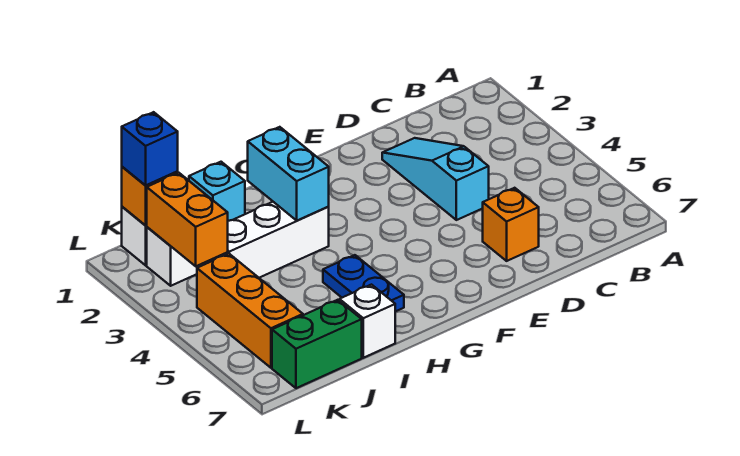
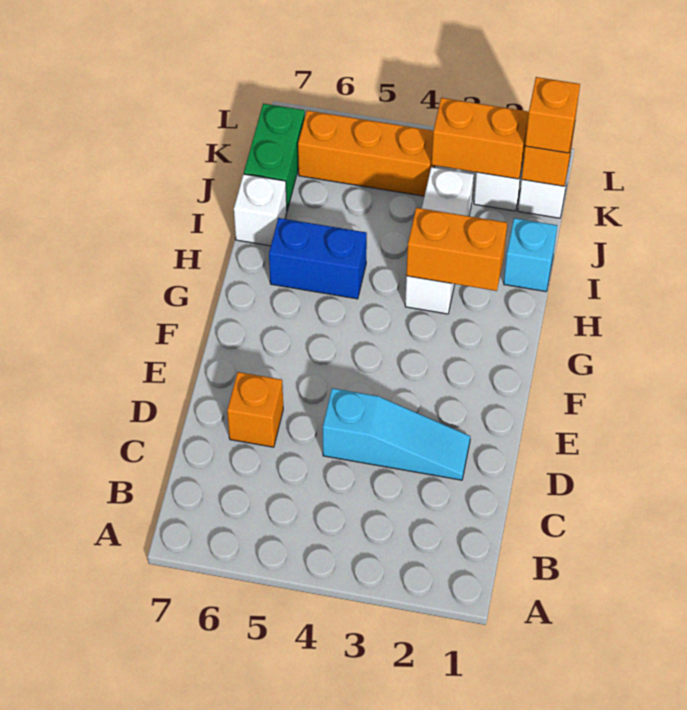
cyan 1x2 brick [248,127,329,220] -> orange 1x2 brick [406,208,507,291]
blue 1x2 plate [323,255,404,312] -> blue 1x2 brick [269,218,367,299]
blue 1x1 brick [122,112,178,186] -> orange 1x1 brick [525,77,580,153]

